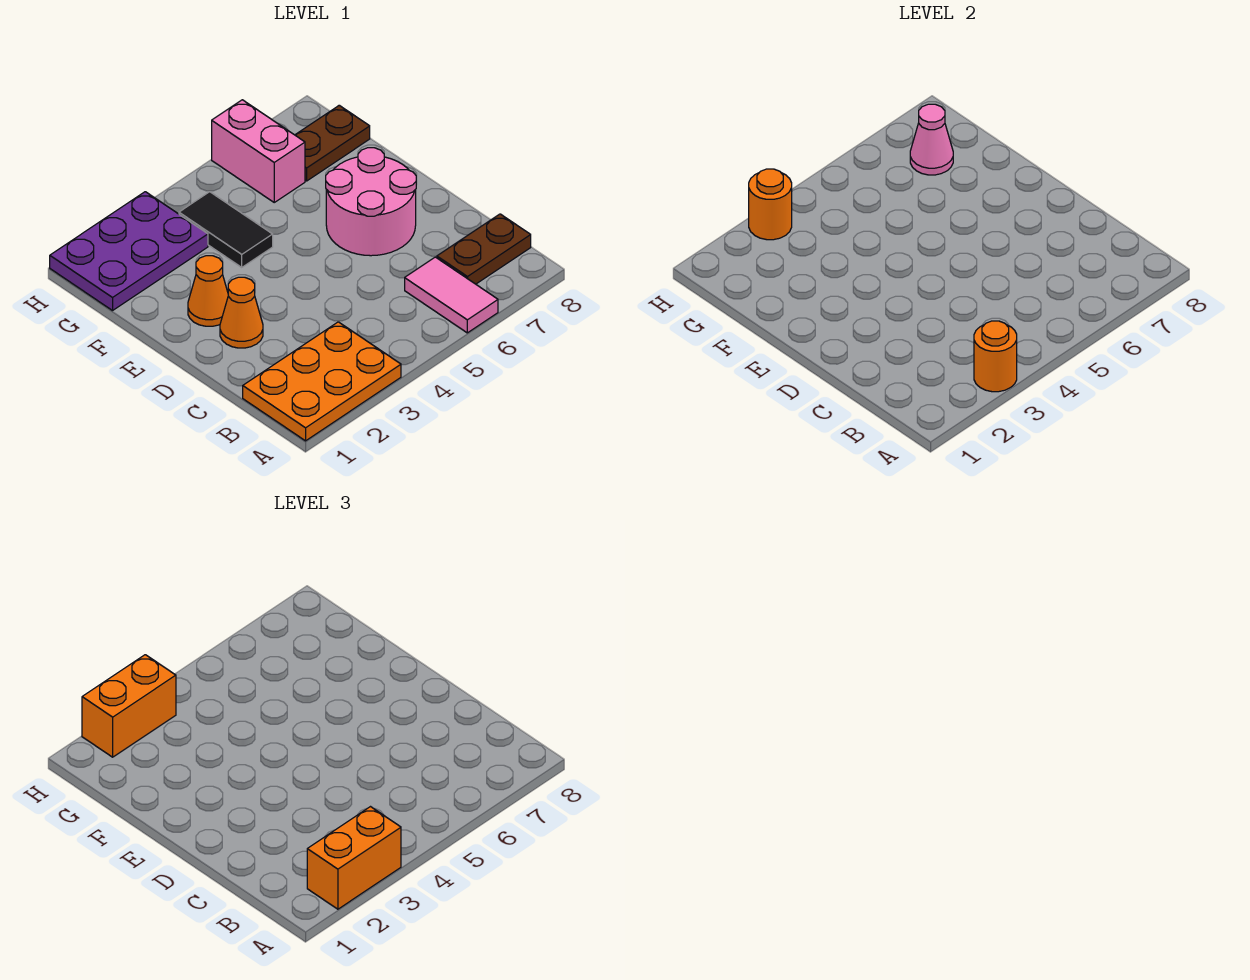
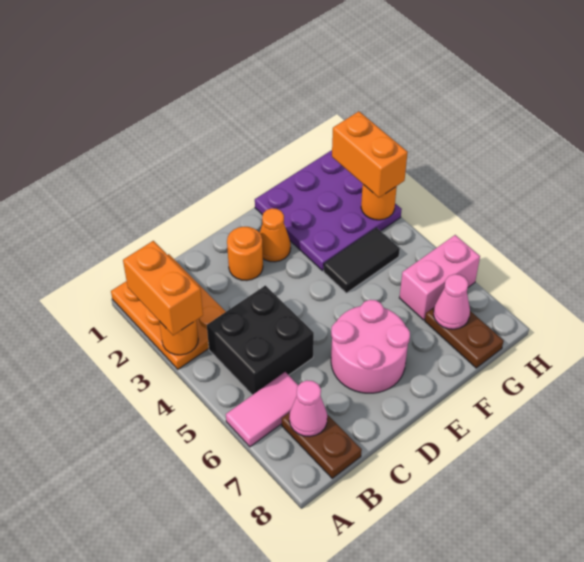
none -> black 2x2 brick [207,285,314,395]
none -> pink 1x1 cone [289,380,327,437]
orange 1x1 cone [220,277,263,348] -> orange 1x1 round brick [227,227,263,281]
purple 2x3 plate [50,192,208,311] -> purple 3x3 plate [255,150,402,271]

